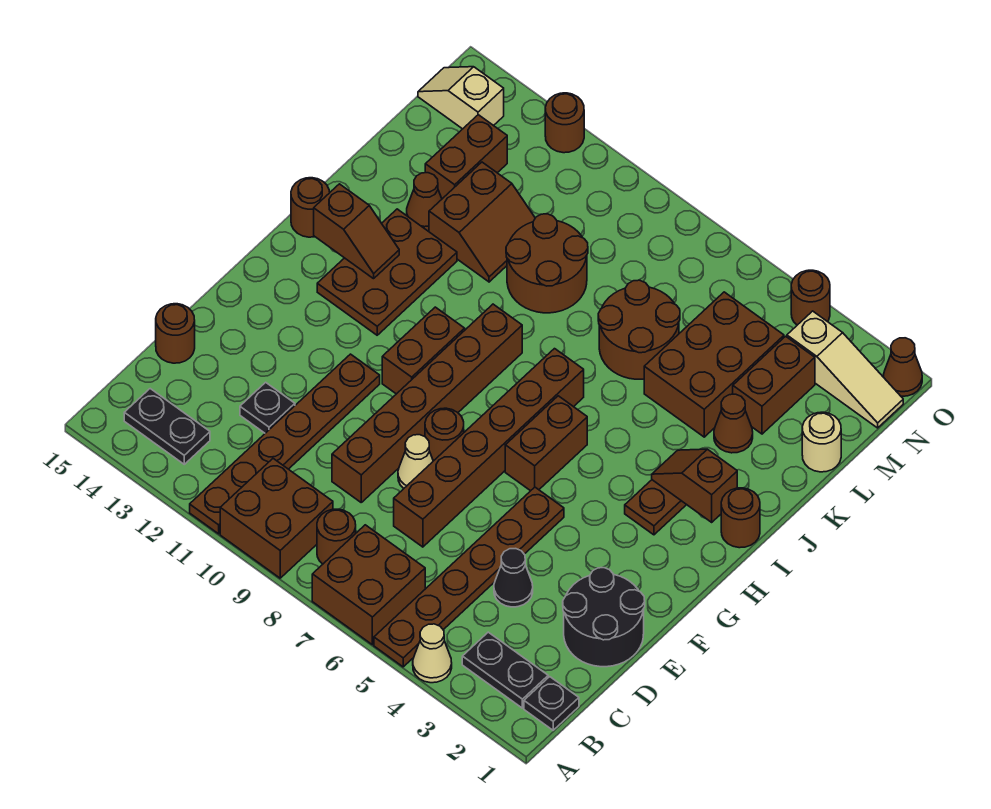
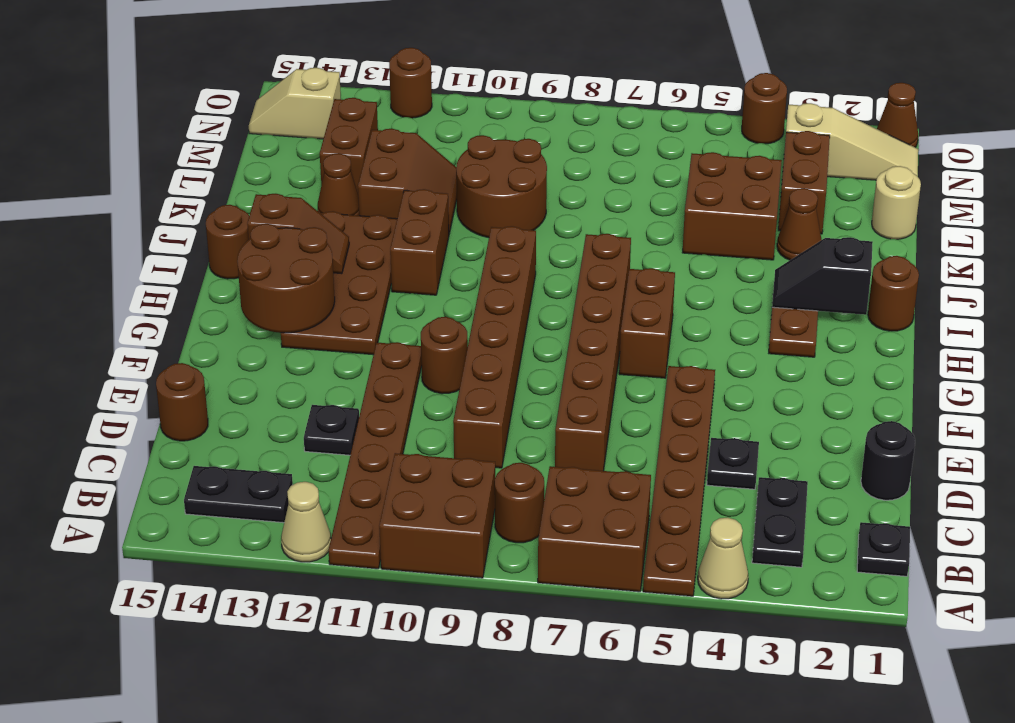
black 1x2 plate [462,632,548,708] -> black 1x2 plate turned to [752,477,808,567]
black 2x2 round brick [563,568,645,667] -> black 1x1 round brick [861,421,915,500]
black 1x1 cone [494,549,533,607] -> black 1x1 plate [707,438,759,489]
tan 1x1 cone [398,435,433,488] -> tan 1x1 cone moved to [281,482,331,562]
brown 1x1 round brick [425,408,464,461] -> brown 1x1 round brick moved to [421,317,468,394]
brown 1x2 brick [382,307,465,394] -> brown 1x2 brick moved to [390,189,449,295]
brown 2x3 plate [317,209,457,335] -> brown 2x4 plate [281,211,397,355]
brown 1x2 slope [652,449,737,522] -> black 1x2 slope [772,237,873,315]
brown 2x3 brick [644,292,784,437] -> brown 2x2 brick [682,152,782,260]
brown 2x2 round brick [598,280,680,379] -> brown 2x2 round brick moved to [237,224,335,333]

